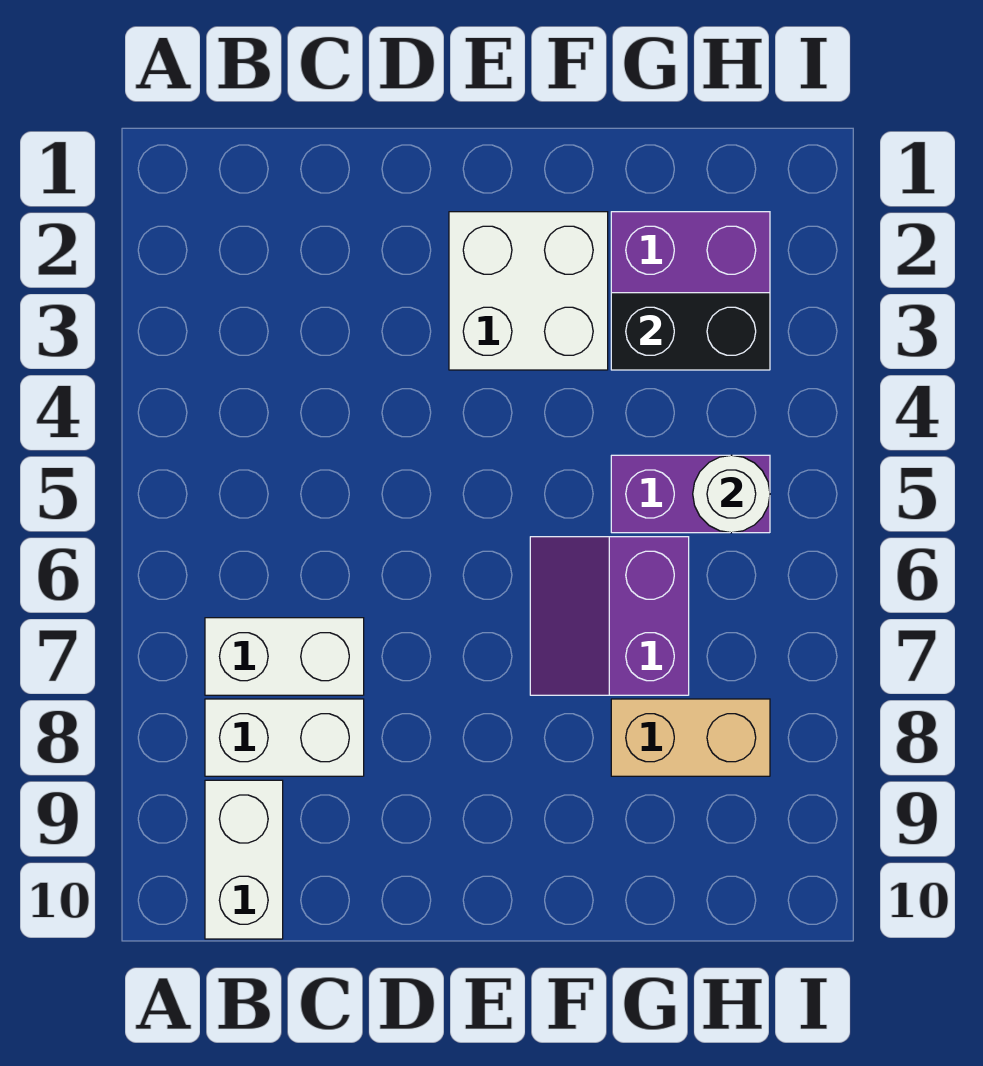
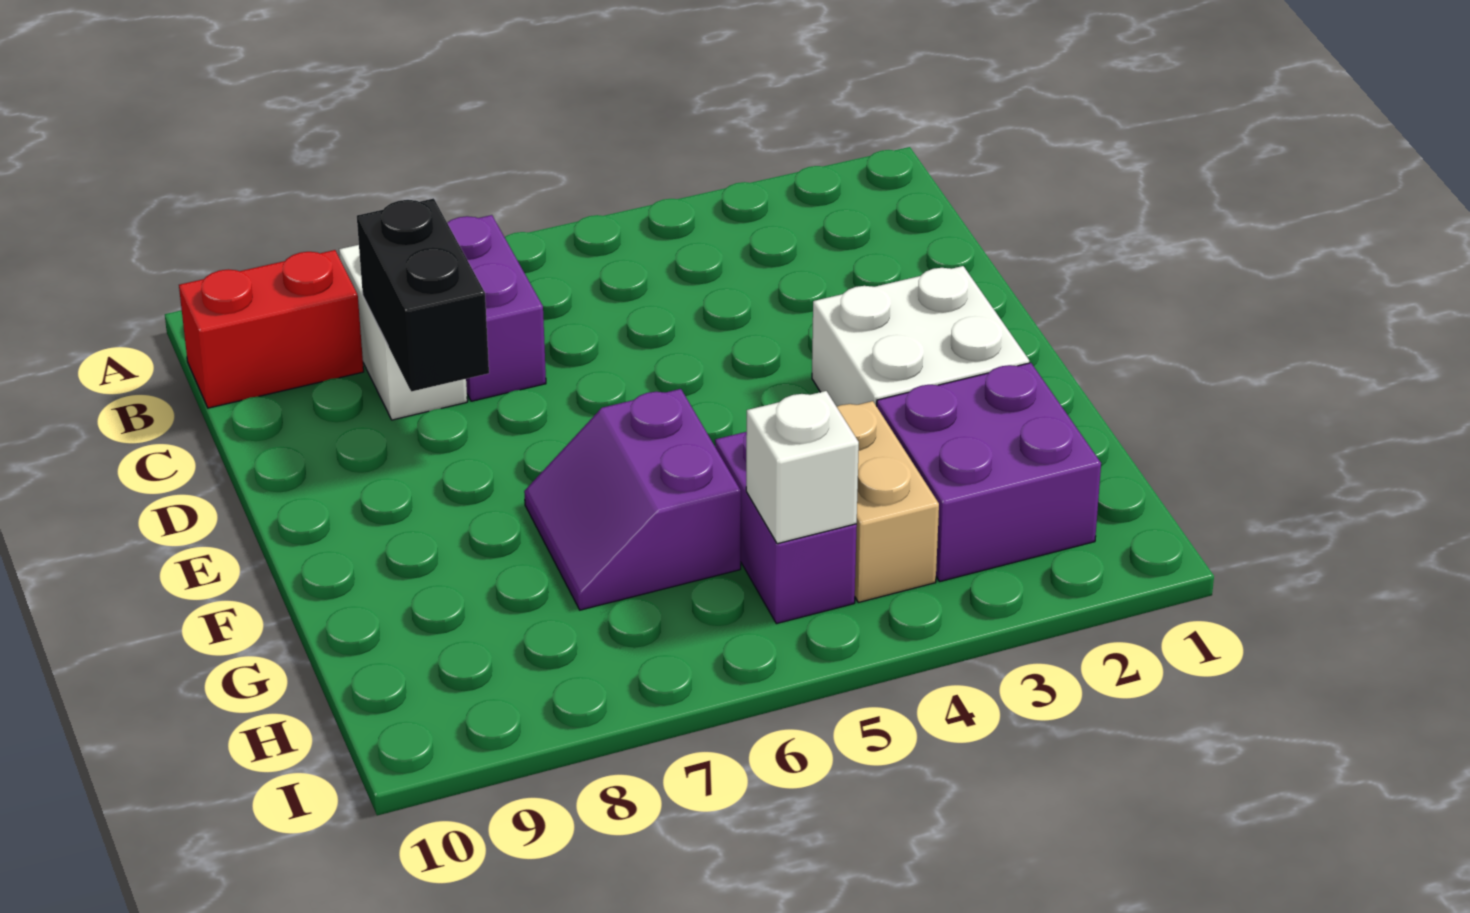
white 1x2 brick [205,618,364,695] -> purple 1x2 brick [447,215,546,401]
white 1x2 brick [205,780,283,939] -> red 1x2 brick [179,250,364,408]
purple 2x2 slope [530,537,689,695] -> purple 2x2 slope turned to [524,389,741,610]
black 1x2 brick [611,293,770,370] -> black 1x2 brick moved to [357,198,489,392]
tan 1x2 brick [611,699,770,776] -> tan 1x2 brick moved to [837,401,939,602]
white 1x1 round brick [693,455,770,533] -> white 1x1 brick [746,391,859,544]

